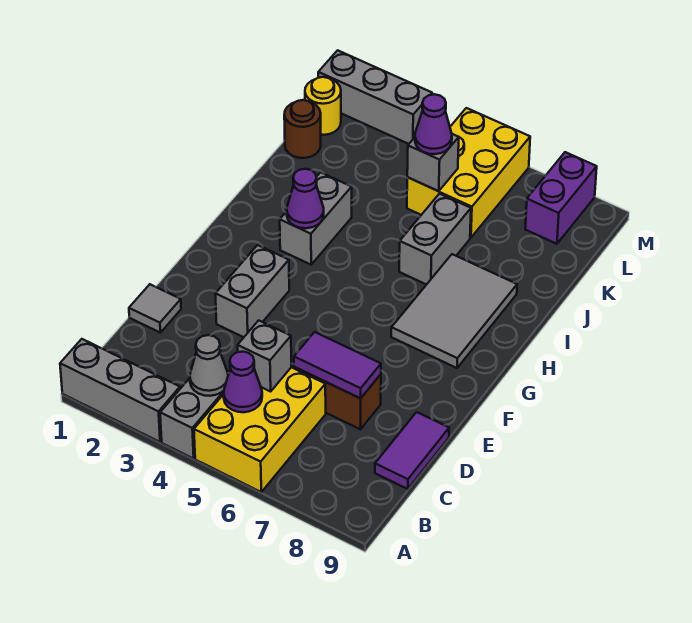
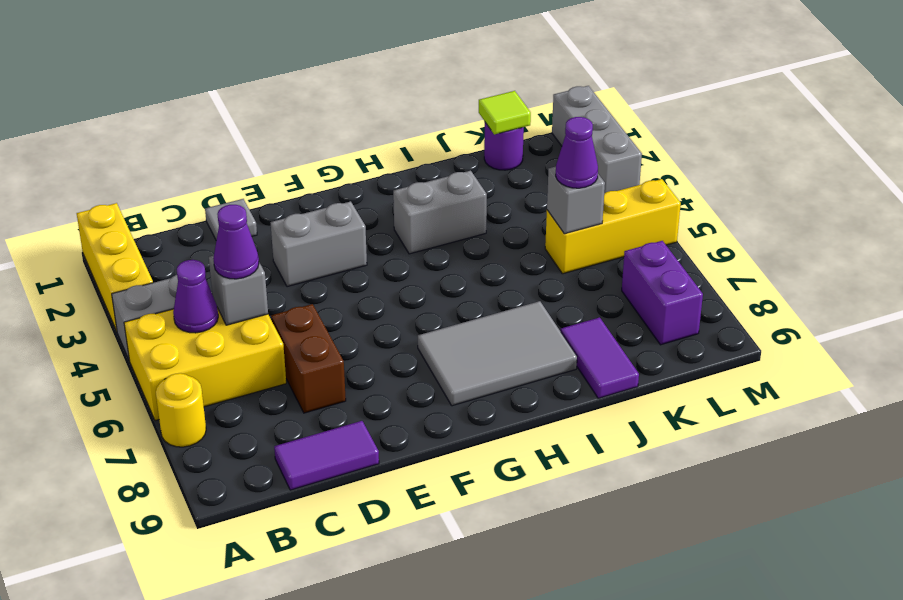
grey 1x3 brick [60,339,180,442] -> yellow 1x3 brick [77,203,153,331]
grey 1x1 cone [190,335,228,396] -> none
purple 1x2 tile [294,332,381,398] -> purple 1x2 tile moved to [561,317,639,398]
purple 1x1 cone [287,169,324,228] -> purple 1x1 cone moved to [213,205,259,279]
grey 1x2 brick [399,194,471,285] -> none
brown 1x1 round brick [284,100,321,158] -> purple 1x1 round brick [484,122,524,170]
none -> lime 1x1 tile [479,91,531,135]
yellow 2x3 brick [407,108,530,238] -> yellow 1x3 brick [545,179,681,274]
yellow 1x1 round brick [305,77,341,135] -> yellow 1x1 round brick moved to [156,373,206,447]
purple 1x2 brick [525,152,597,244] -> purple 1x2 brick turned to [622,241,703,345]

